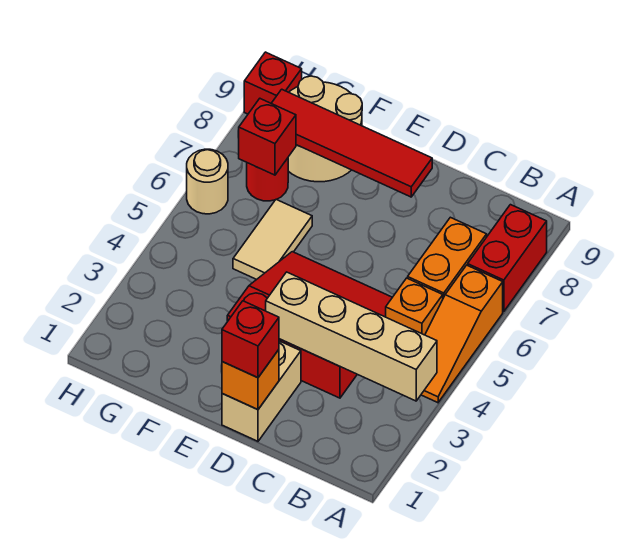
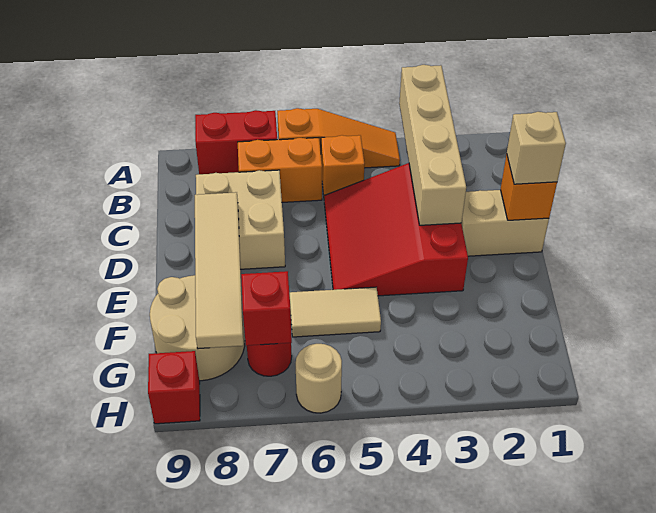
none -> tan 2x2 brick [196,170,285,269]
red 1x1 brick [222,301,279,378] -> tan 1x1 brick [507,112,566,184]
red 1x4 tile [271,89,432,197] -> tan 1x4 tile [195,192,243,349]

